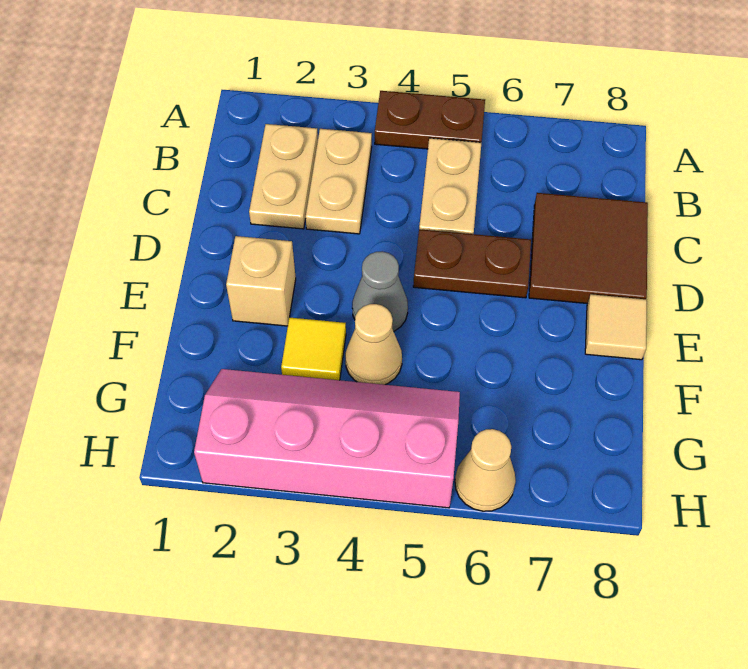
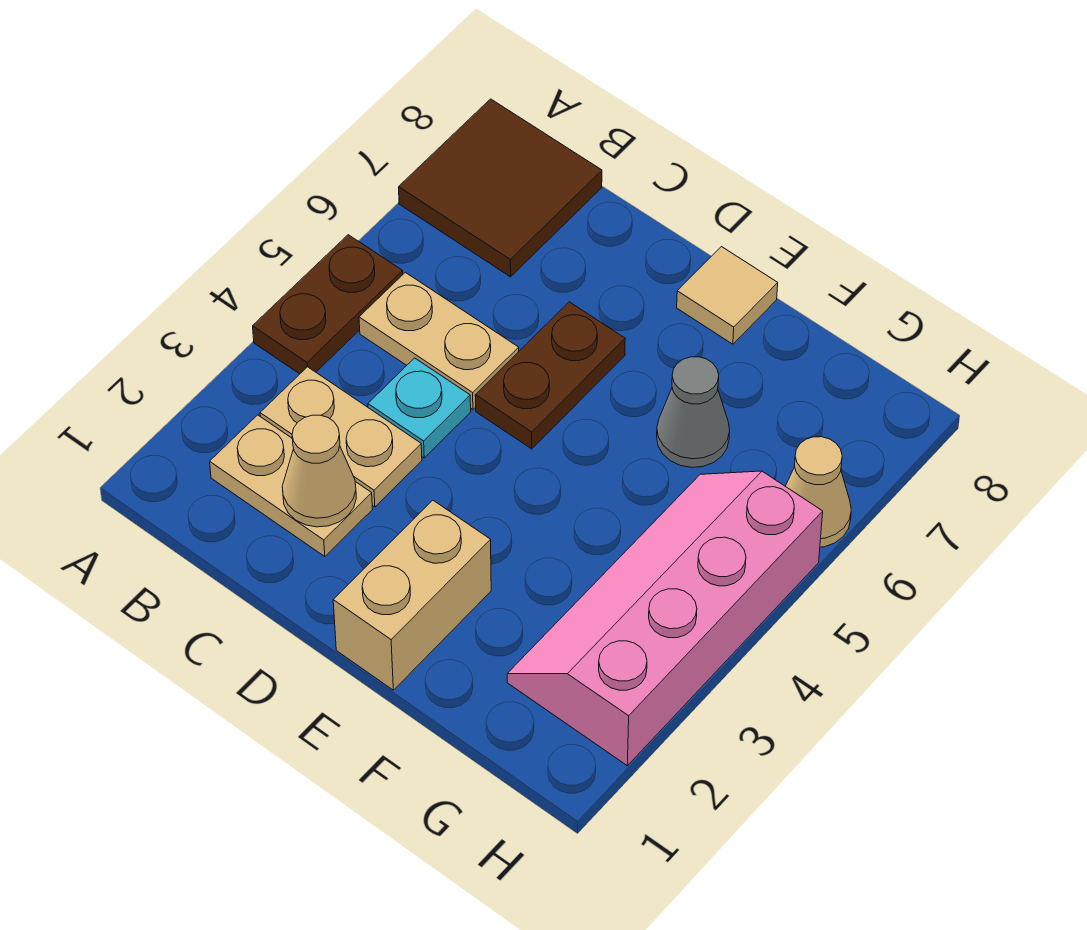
none -> cyan 1x1 plate [368,358,471,458]
brown 2x2 tile [529,193,648,304] -> brown 2x2 tile moved to [399,99,602,277]
tan 1x1 brick [226,236,296,326] -> tan 1x2 brick [333,500,491,690]
grey 1x1 cone [352,251,408,331] -> grey 1x1 cone moved to [657,357,730,467]
yellow 1x1 tile [281,317,346,380] -> none
tan 1x1 cone [345,304,402,385] -> tan 1x1 cone moved to [282,415,356,527]

